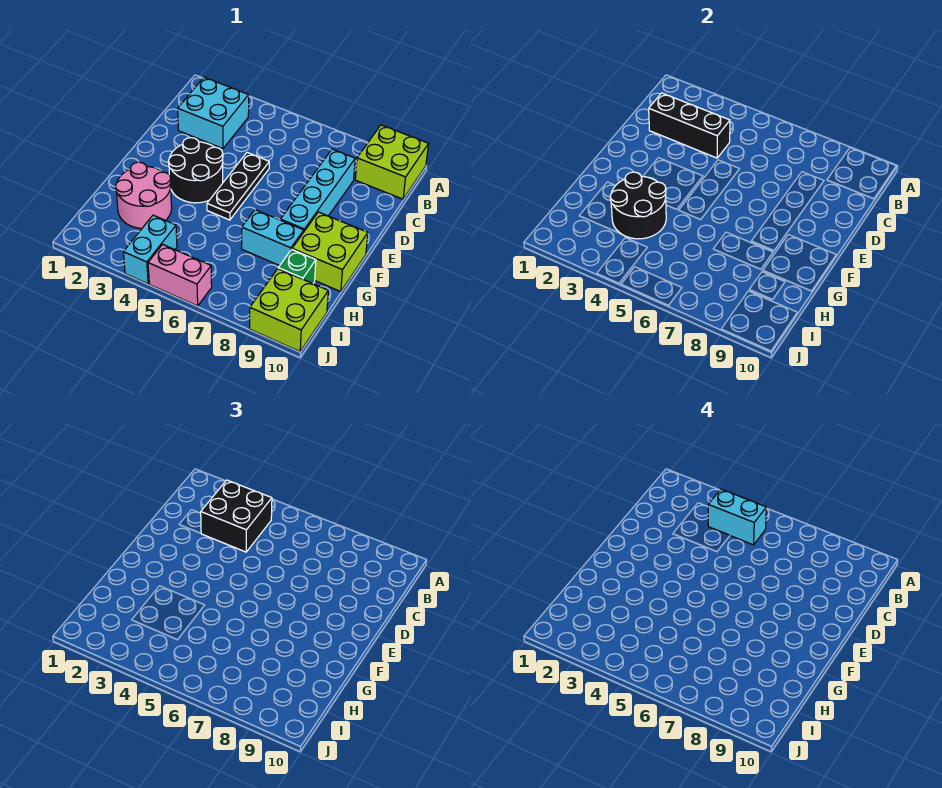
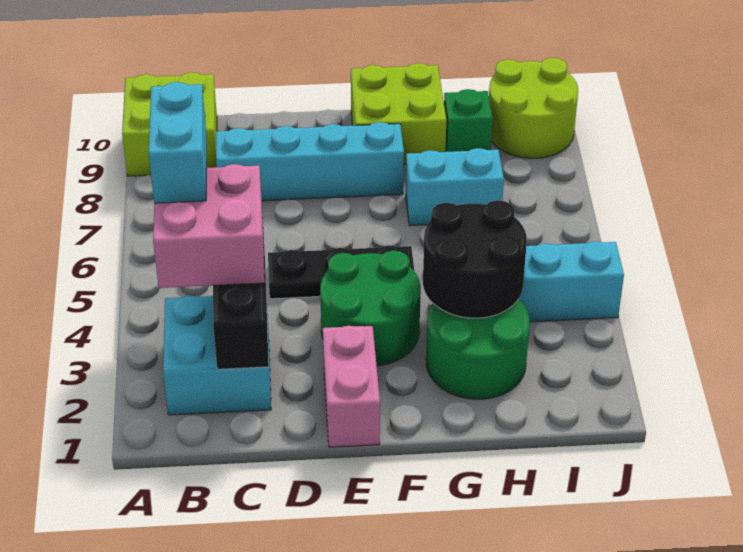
black 2x2 brick [201,480,272,552] -> pink 2x2 brick [153,164,265,288]
black 2x2 round brick [168,138,223,203] -> green 2x2 round brick [320,250,421,366]
pink 2x2 round brick [115,162,172,228] -> green 2x2 round brick [426,299,530,399]
cyan 1x2 brick [242,210,304,266] -> cyan 1x2 brick turned to [406,148,504,226]
lime 2x2 brick [250,269,328,351] -> lime 2x2 round brick [489,58,578,158]
pink 1x2 brick [148,244,212,306] -> pink 1x2 brick moved to [323,326,380,447]

